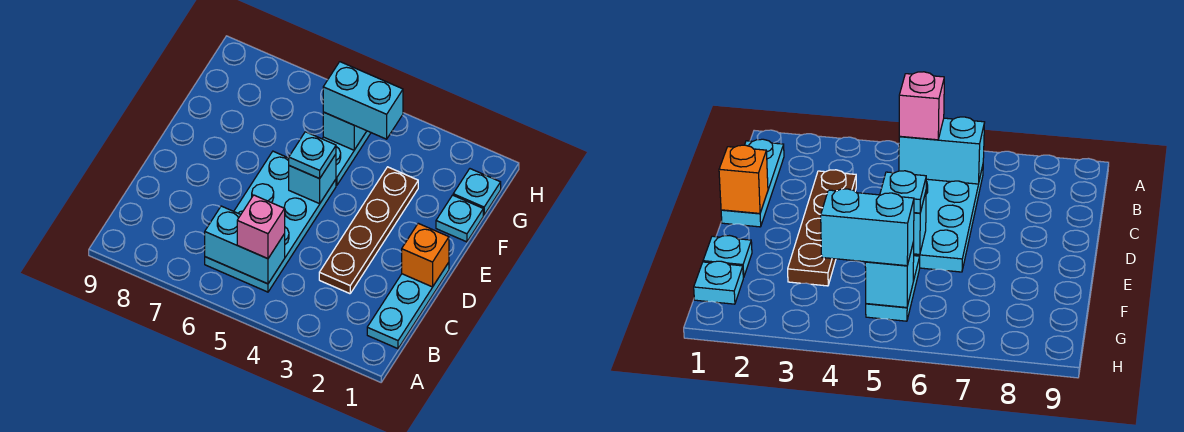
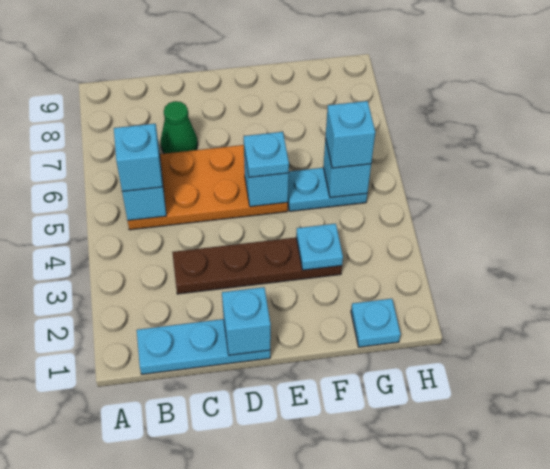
cyan 2x4 plate [205,151,336,292] -> orange 2x4 plate [128,145,288,230]
pink 1x1 brick [237,195,285,259] -> cyan 1x1 brick [114,124,163,191]
none -> green 1x1 cone [161,101,198,154]
orange 1x1 brick [402,223,449,287] -> cyan 1x1 brick [222,287,271,355]
cyan 1x1 plate [436,195,483,242] -> cyan 1x1 plate moved to [296,224,343,270]
cyan 1x2 brick [323,62,403,139] -> cyan 1x1 brick [326,101,375,168]

